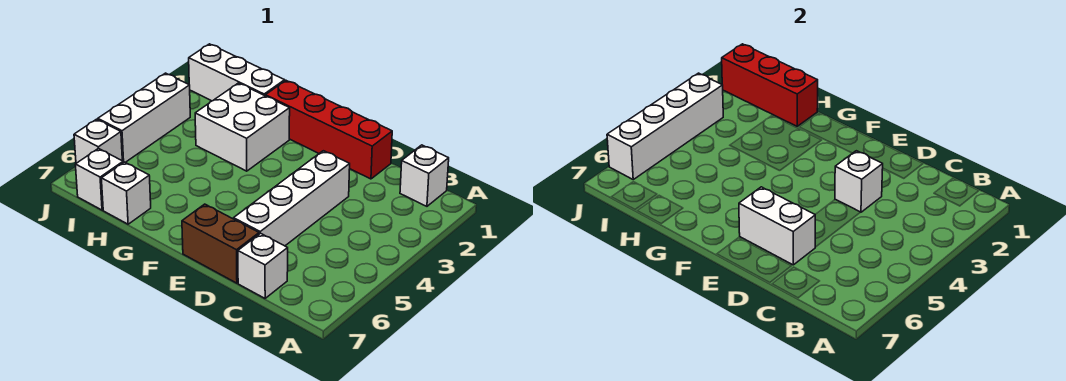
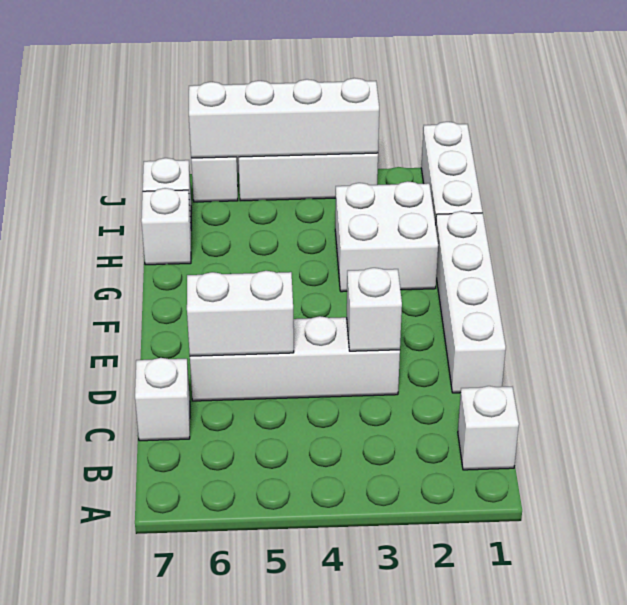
red 1x4 brick [265,81,392,179] -> white 1x4 brick [436,211,506,393]
white 1x2 brick [739,187,815,265] -> white 1x2 brick turned to [187,271,294,356]
brown 1x2 brick [182,204,259,283] -> none
red 1x3 brick [722,44,818,126] -> none

